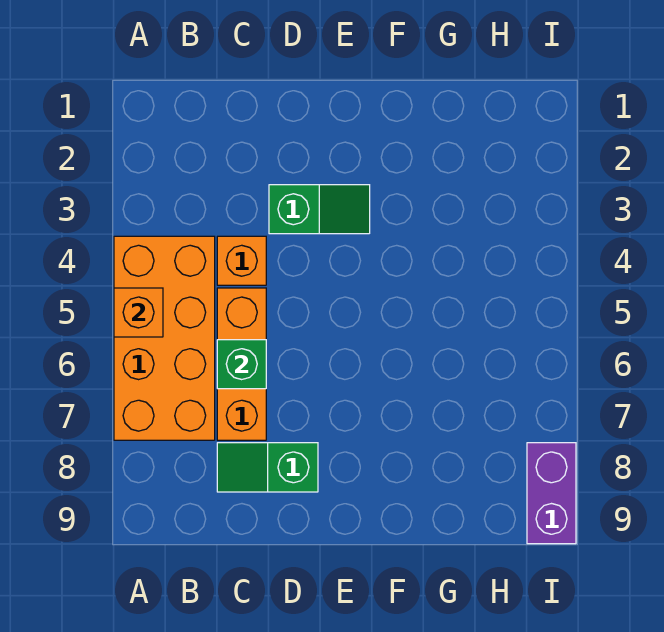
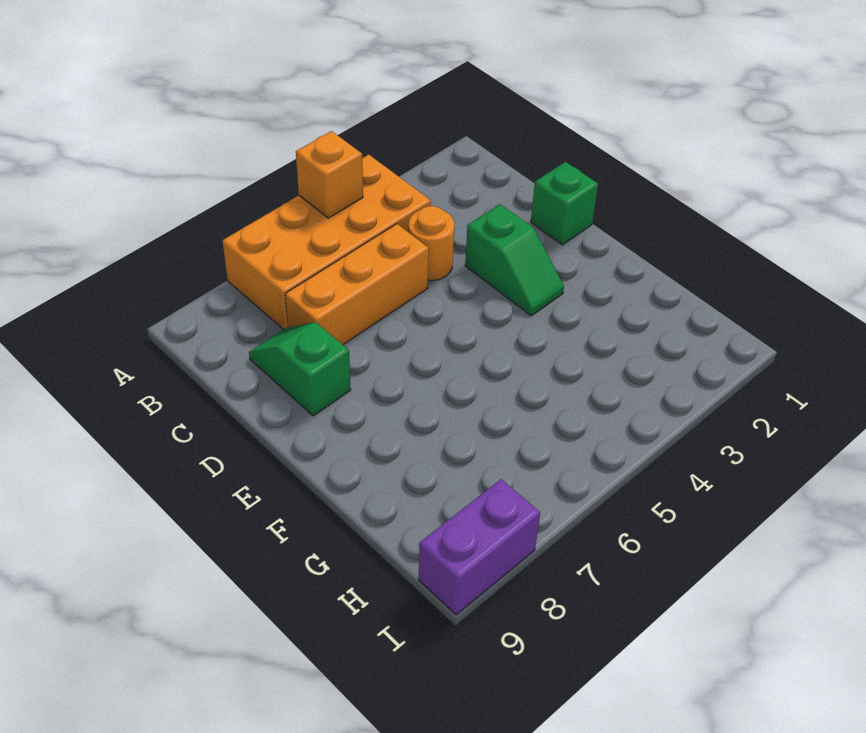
orange 1x1 brick [217,236,266,285] -> orange 1x1 round brick [408,206,454,281]
green 1x1 brick [217,340,266,389] -> green 1x1 brick moved to [531,162,598,245]

